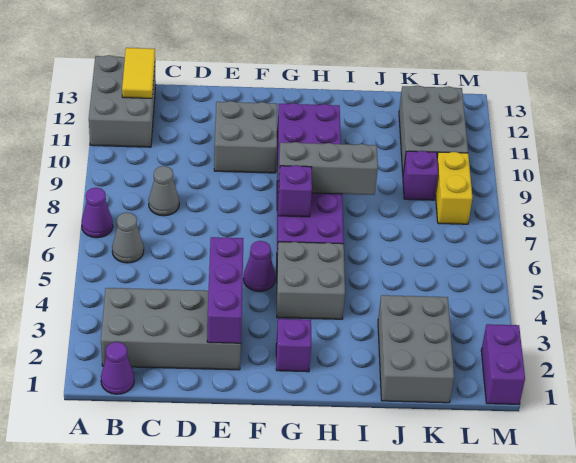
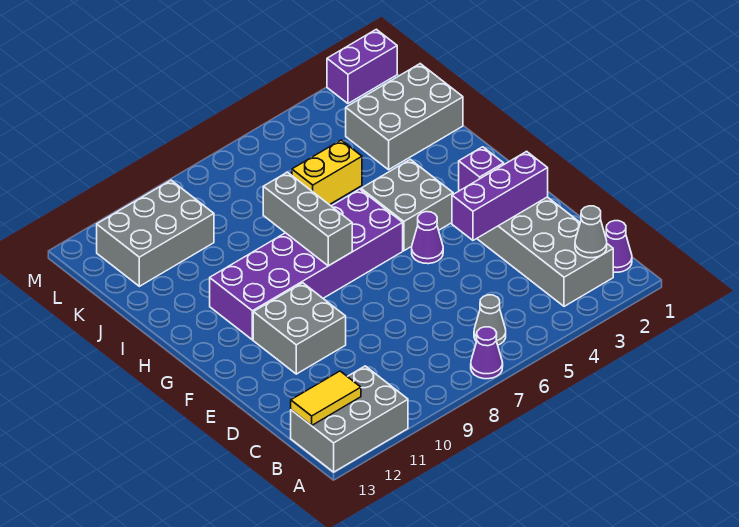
grey 1x1 cone [149,166,179,216] -> grey 1x1 cone moved to [575,206,607,258]
purple 1x1 brick [278,165,312,217] -> none
purple 1x1 brick [403,151,438,200] -> none
yellow 1x2 brick [435,152,472,224] -> yellow 1x2 brick moved to [292,140,362,205]

